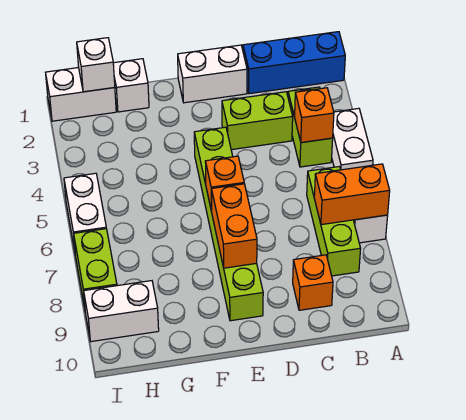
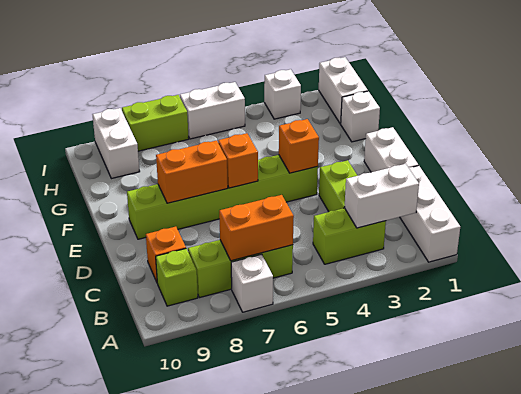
blue 1x3 brick [243,32,345,94] -> white 1x3 brick [400,166,460,262]
white 1x2 brick [332,108,373,170] -> white 1x2 brick moved to [345,164,419,228]
orange 1x2 brick [314,164,390,225] -> orange 1x2 brick turned to [219,195,294,261]
orange 1x1 brick [295,88,334,143] -> orange 1x1 brick moved to [279,119,319,173]
none -> lime 1x1 brick [156,249,198,306]
white 1x1 brick [77,38,115,92] -> white 1x1 brick moved to [264,69,301,119]

